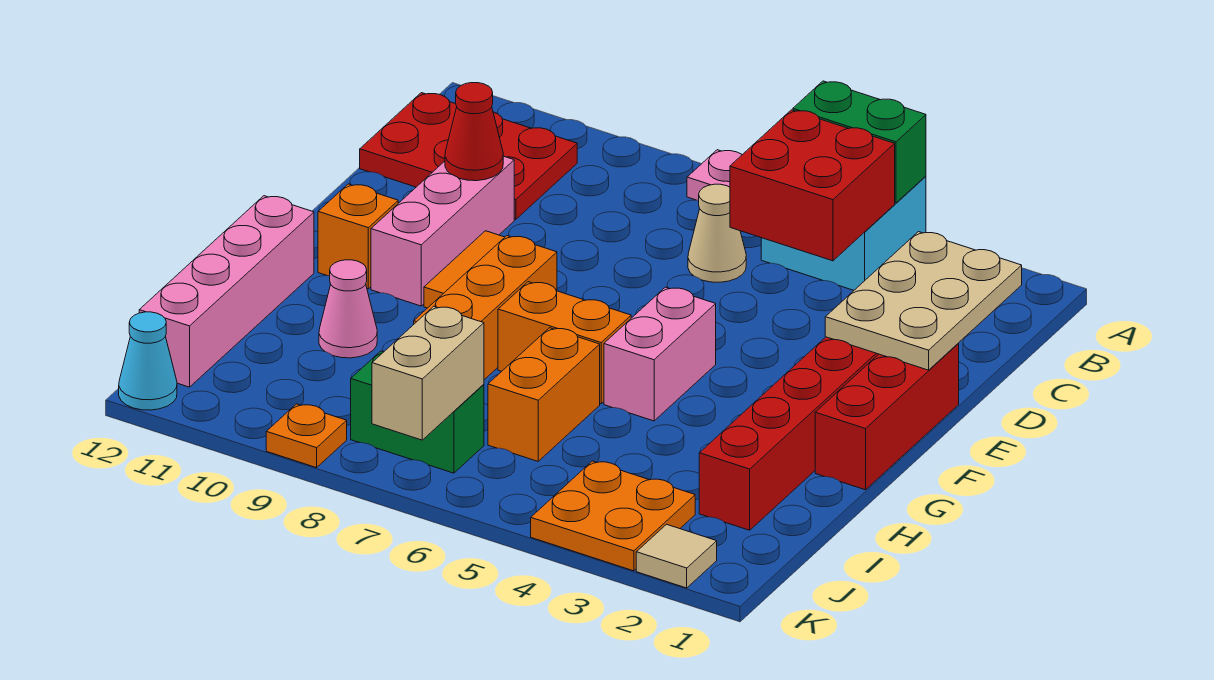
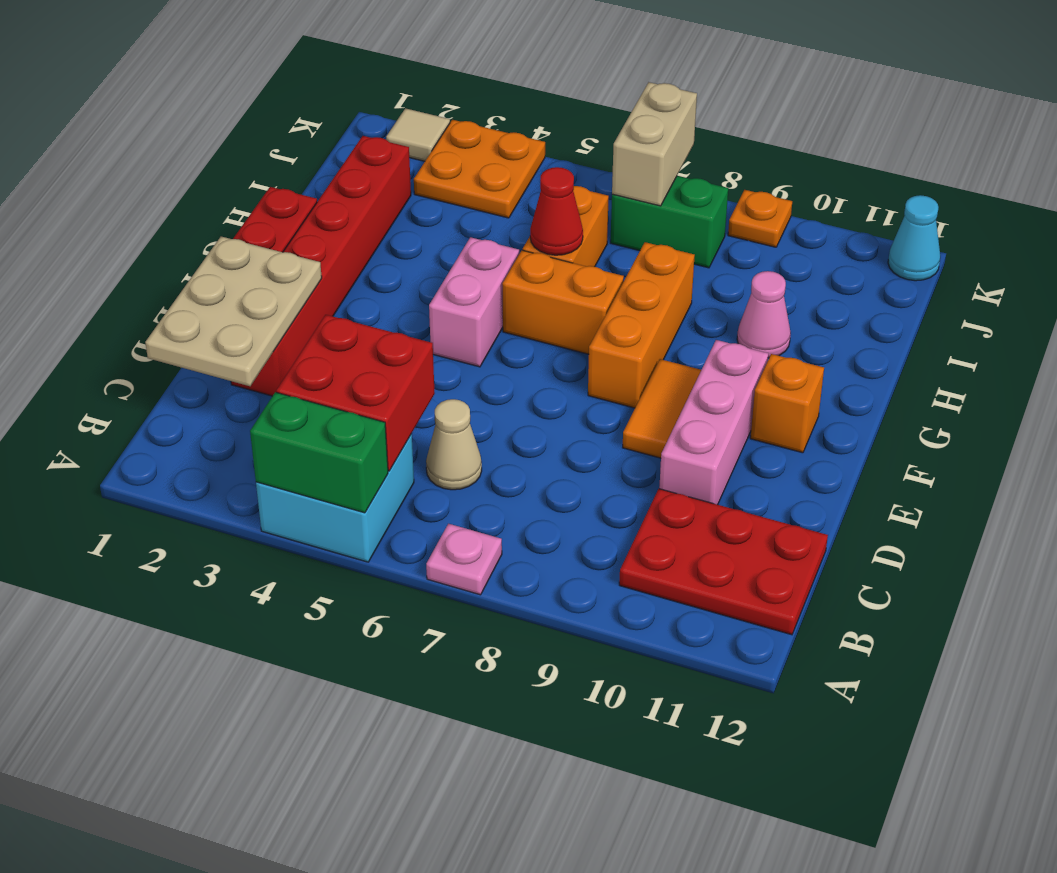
red 1x1 cone [445,83,503,181] -> red 1x1 cone moved to [530,167,583,255]
pink 1x4 brick [139,196,314,387] -> none

